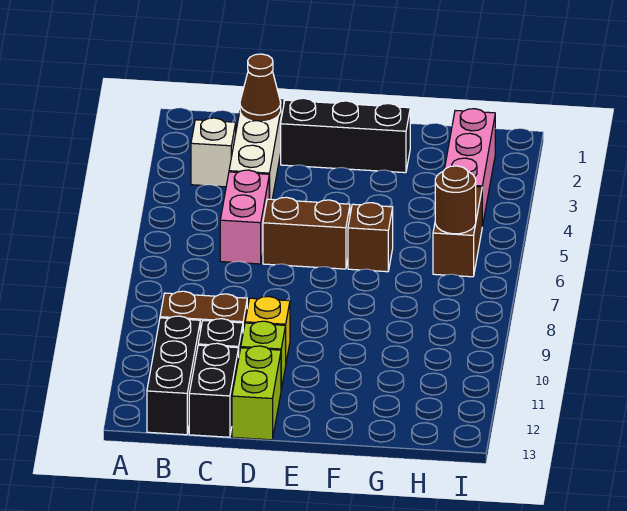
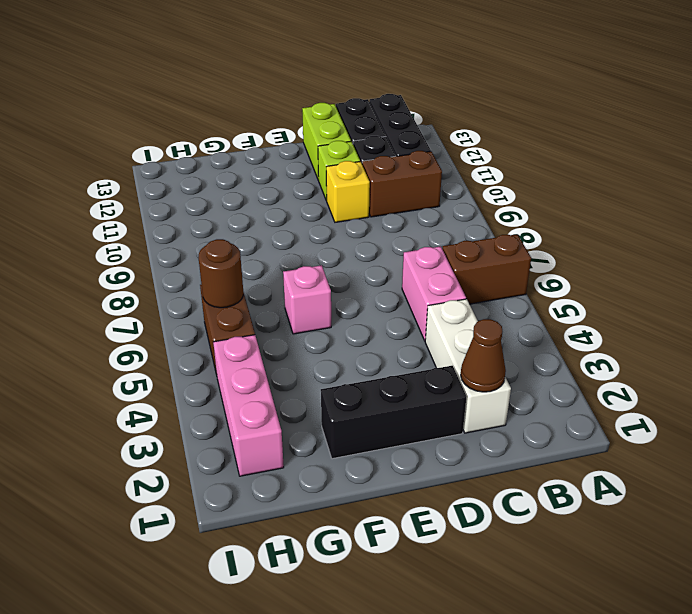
white 1x1 brick [191,118,236,187] -> none
brown 1x2 brick [263,197,350,269] -> brown 1x2 brick moved to [442,234,531,304]
brown 1x1 brick [348,203,393,272] -> pink 1x1 brick [283,265,331,334]

